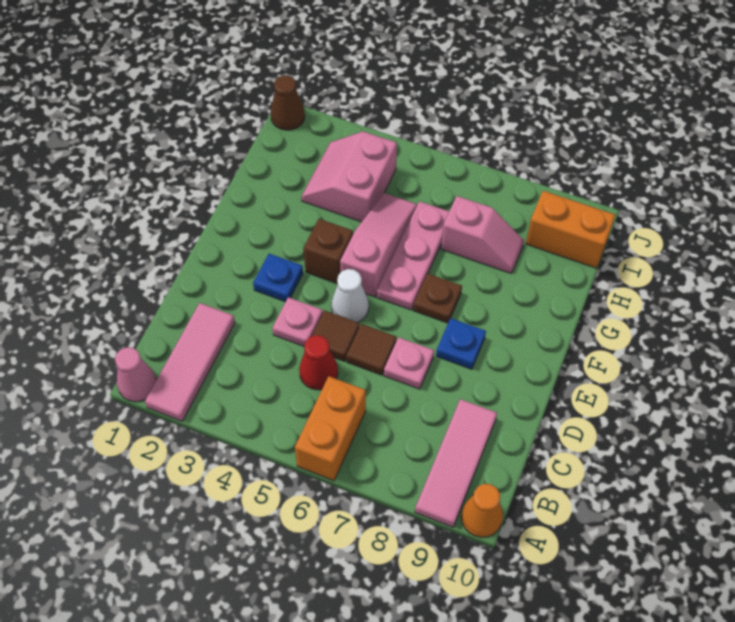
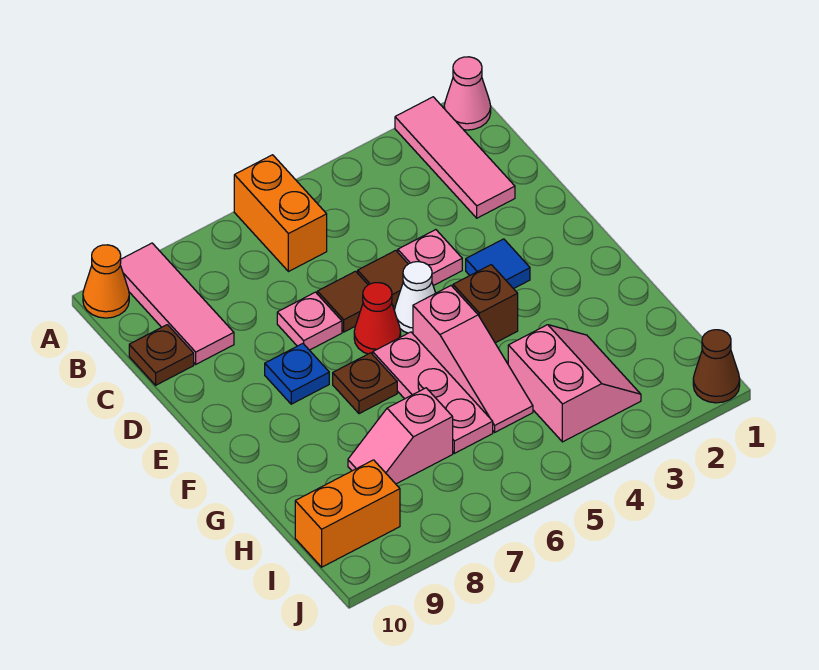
red 1x1 cone [299,335,338,390] -> red 1x1 cone moved to [354,283,401,354]
none -> brown 1x1 plate [129,325,194,385]
blue 1x1 plate [253,254,303,302] -> blue 1x1 tile [466,239,530,289]

